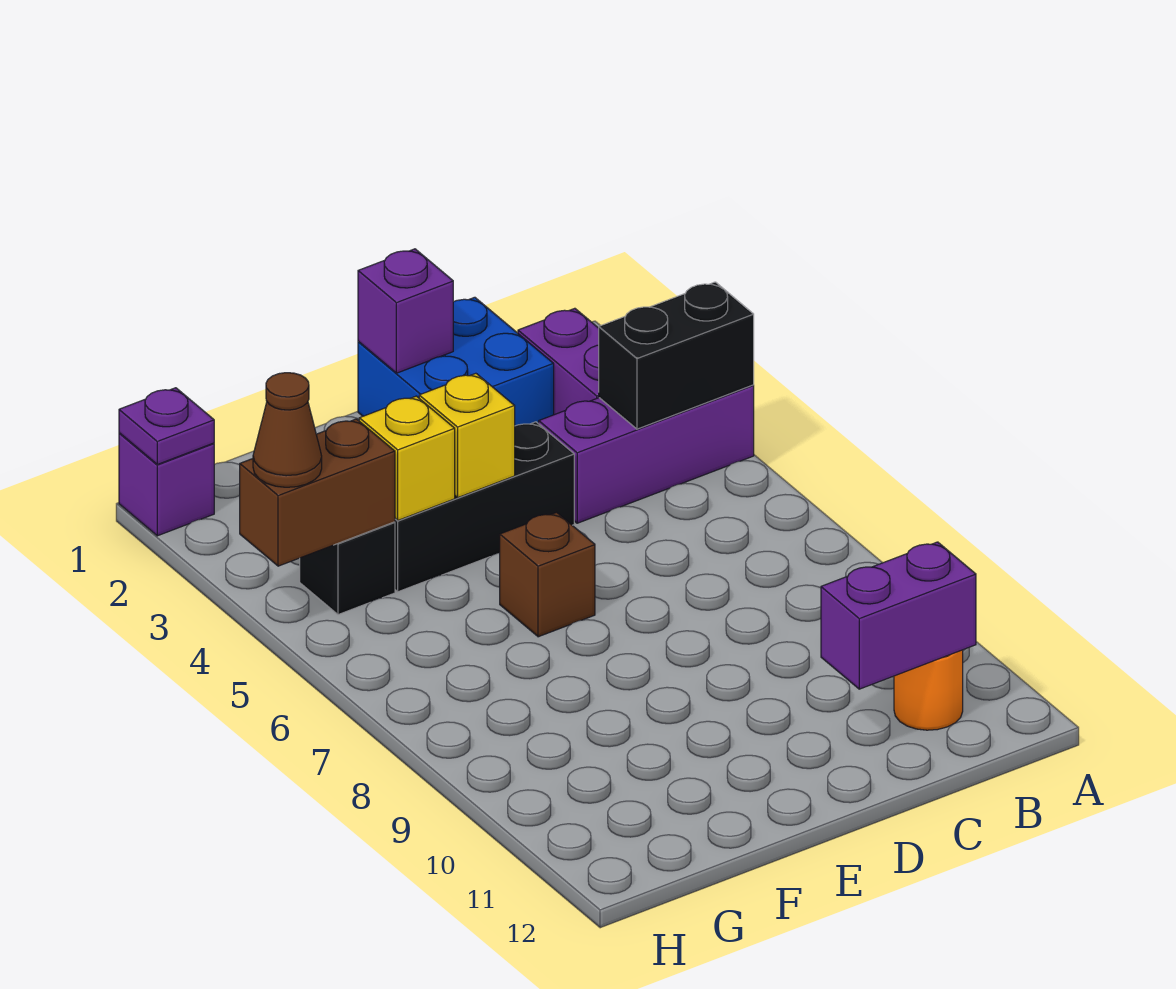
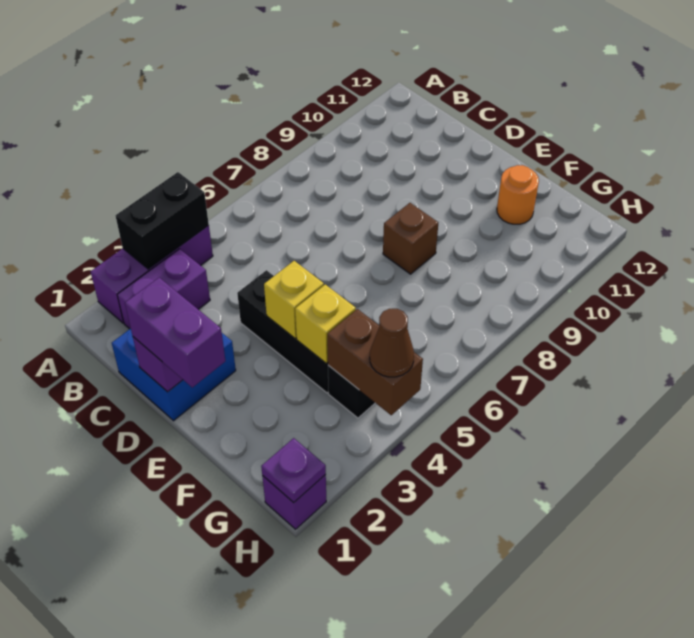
purple 1x3 brick [539,385,754,523] -> purple 1x3 brick turned to [91,225,213,323]
black 1x2 brick [599,282,754,429] -> black 1x2 brick turned to [116,172,209,269]
orange 1x1 round brick [894,650,963,730] -> orange 1x1 round brick moved to [497,165,539,224]
purple 1x2 brick [821,542,976,689] -> purple 1x2 brick moved to [125,278,225,387]
brown 1x1 brick [500,512,595,637] -> brown 1x1 brick moved to [383,203,438,274]

